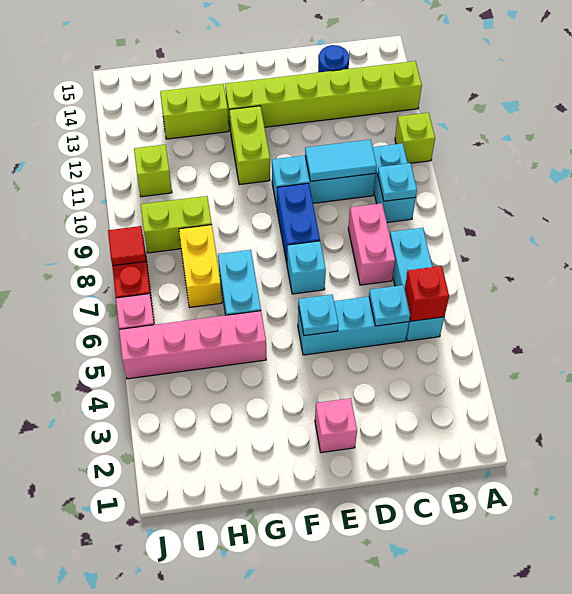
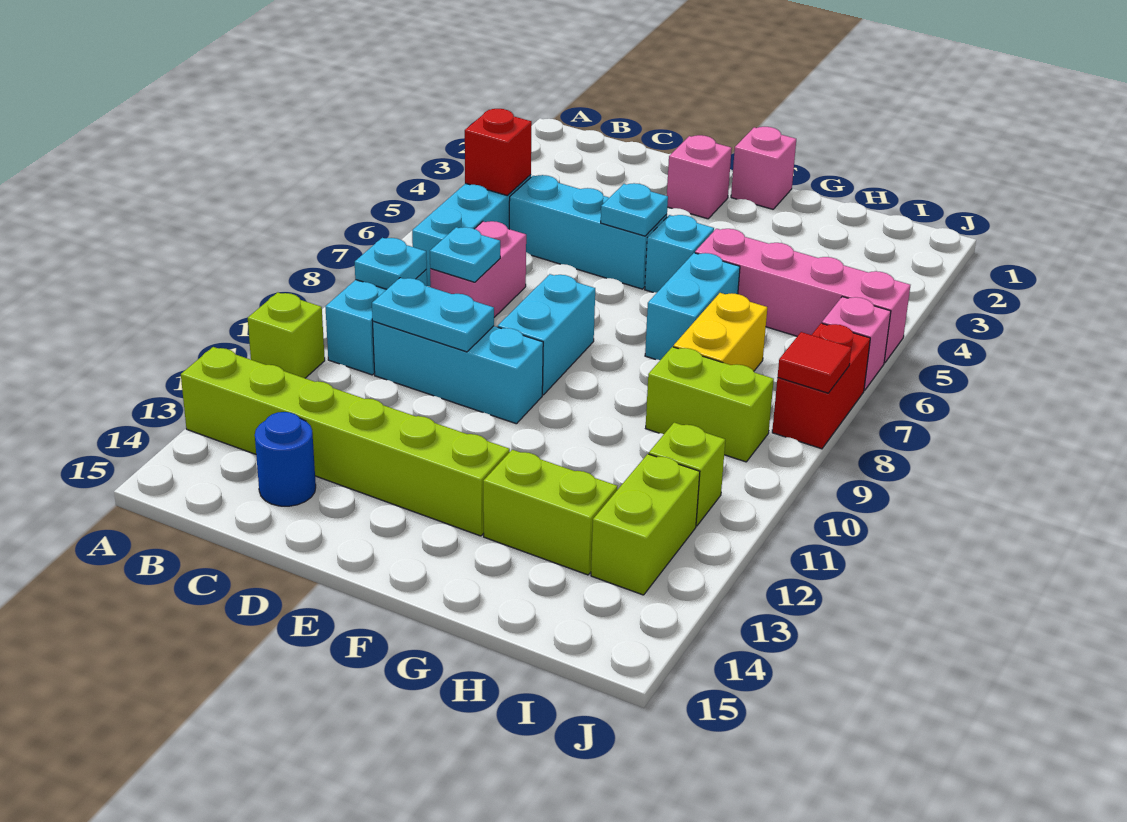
cyan 1x1 plate [369,285,410,326] -> cyan 1x1 plate moved to [430,227,500,282]
cyan 1x2 tile [305,140,377,181] -> cyan 1x2 plate [372,278,494,352]
cyan 1x1 brick [287,241,326,294] -> cyan 1x1 brick moved to [645,215,714,293]
blue 1x2 brick [277,183,320,263] -> cyan 1x2 brick [498,274,595,395]
none -> pink 1x1 brick [731,127,796,209]
lime 1x2 brick [229,106,270,185] -> lime 1x2 brick moved to [591,454,700,595]

